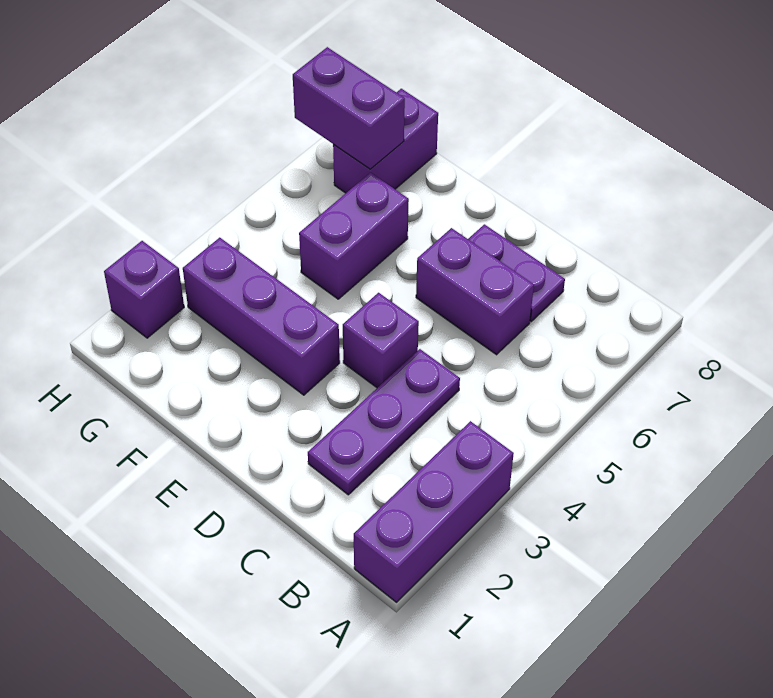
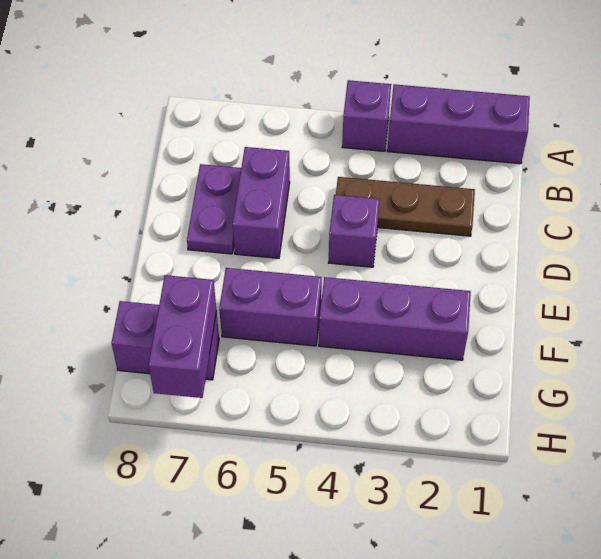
purple 1x3 plate [308,349,460,495] -> brown 1x3 plate [336,177,475,236]
purple 1x3 brick [183,238,340,395] -> purple 1x3 brick turned to [319,277,471,360]
purple 1x1 brick [104,241,184,338] -> purple 1x1 brick moved to [342,80,391,151]

